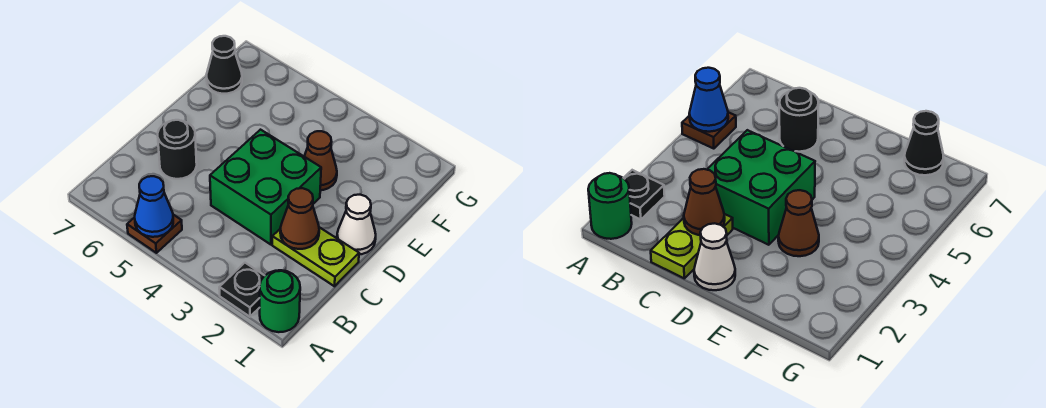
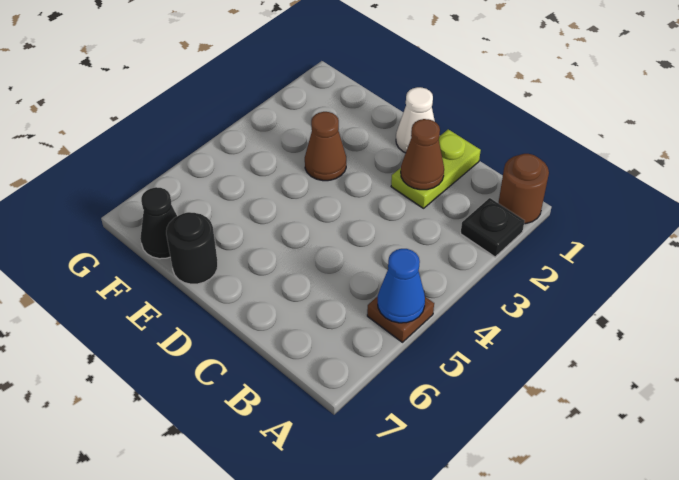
green 1x1 round brick [260,270,300,332] -> brown 1x1 round brick [499,154,549,224]
green 2x2 brick [210,130,321,245] -> none
black 1x1 round brick [158,120,197,179] -> black 1x1 round brick moved to [166,212,218,284]

